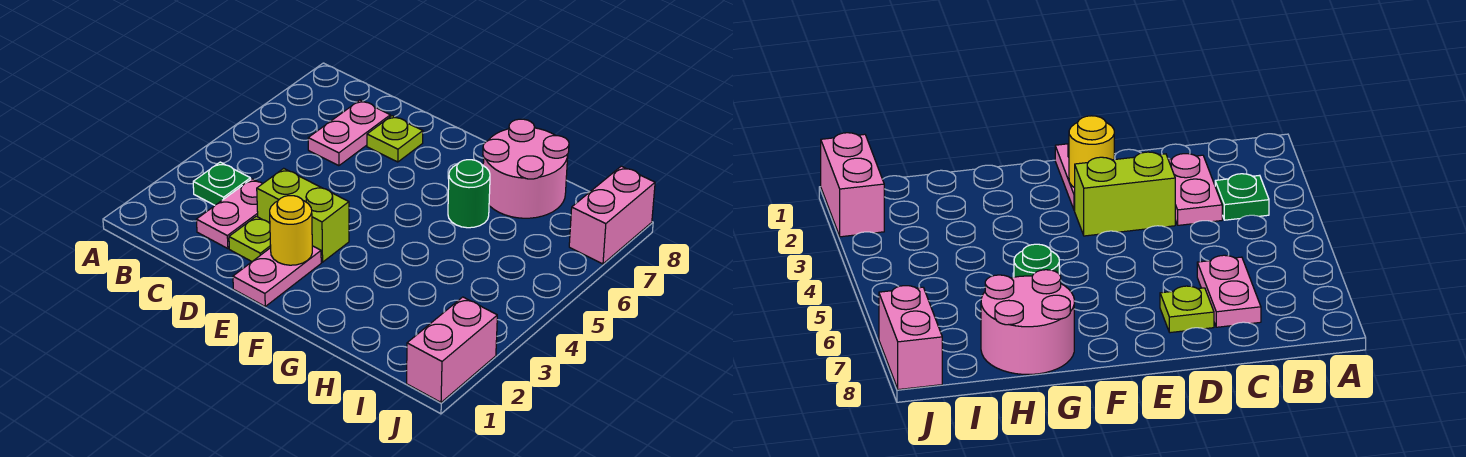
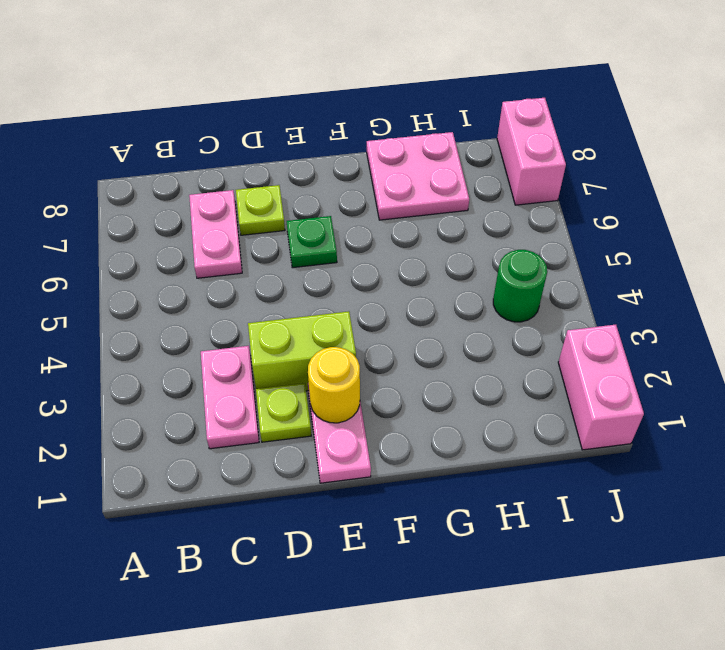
green 1x1 plate [193,162,251,205] -> green 1x1 plate moved to [287,216,337,268]
green 1x1 round brick [448,160,490,228] -> green 1x1 round brick moved to [493,250,547,322]
pink 2x2 round brick [483,119,569,218] -> pink 2x2 plate [367,132,469,220]

